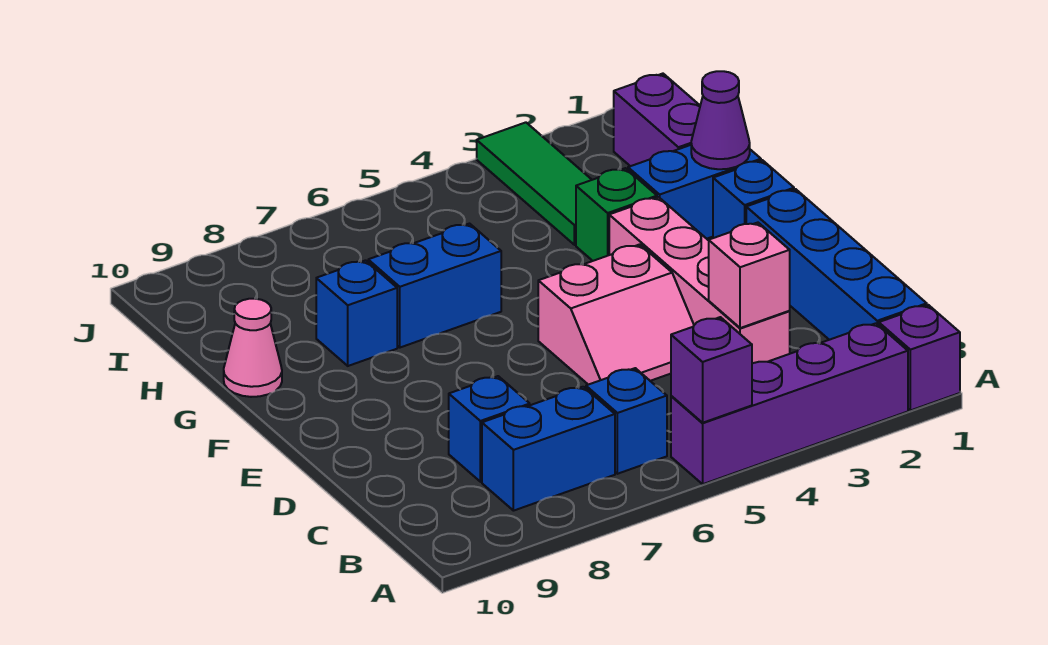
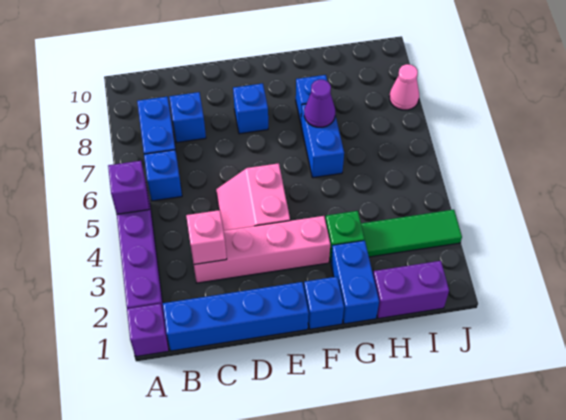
none -> blue 1x1 brick [233,83,268,134]
purple 1x1 cone [691,71,750,169] -> purple 1x1 cone moved to [304,80,335,127]
pink 1x1 cone [224,299,282,397] -> pink 1x1 cone moved to [389,64,419,110]

